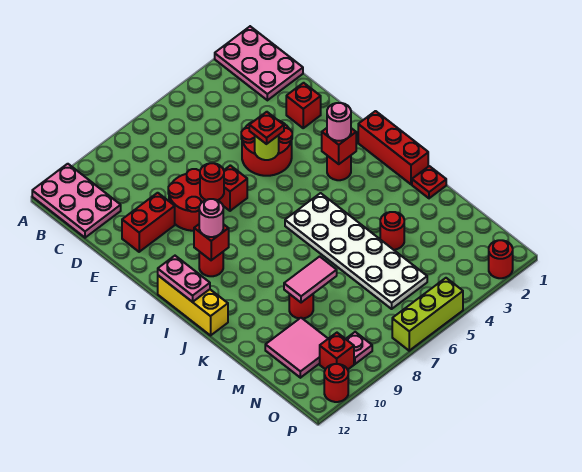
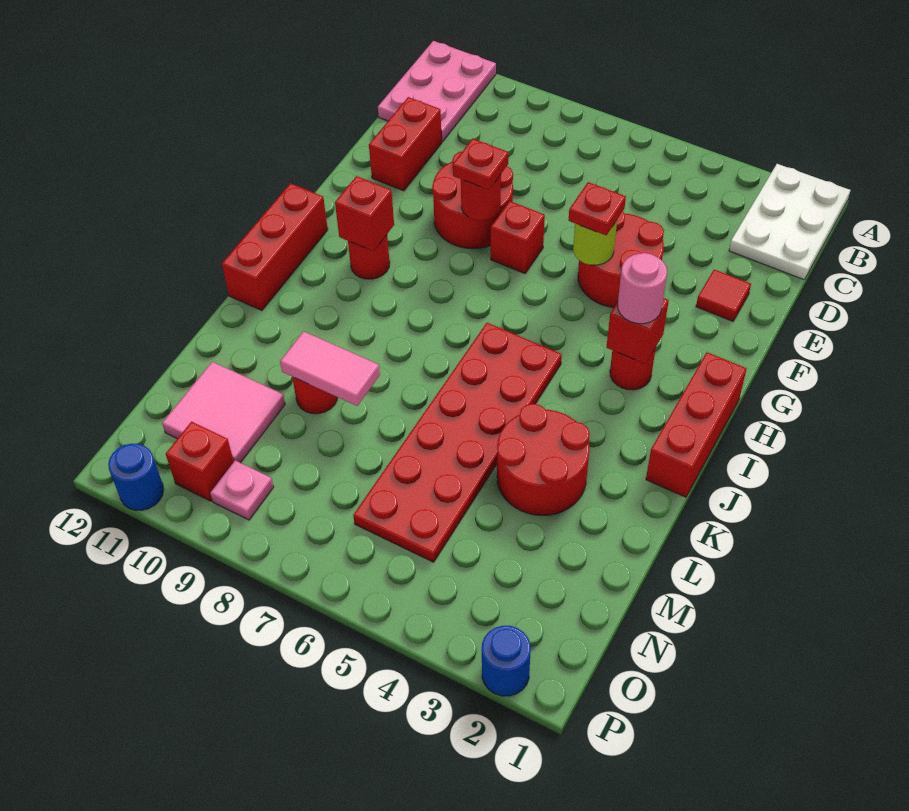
pink 2x3 plate [215,26,303,100] -> white 2x3 plate [729,164,850,280]
red 1x1 brick [286,83,321,128] -> red 1x1 tile [696,269,751,321]
red 1x2 brick [122,193,175,252] -> red 1x2 brick turned to [369,97,442,191]
pink 1x1 round brick [199,199,223,237] -> none
yellow 1x3 brick [158,276,228,335] -> red 1x3 brick [222,183,328,310]
pink 1x2 plate [158,256,210,302] -> none
white 2x6 plate [285,193,427,309] -> red 2x6 plate [353,323,562,562]
red 1x1 plate [412,166,446,198] -> red 1x1 plate moved to [453,139,509,190]
red 1x1 round brick [380,212,404,250] -> red 2x2 round brick [497,404,590,516]
red 1x1 round brick [489,240,513,278] -> blue 1x1 round brick [482,626,531,696]
lime 1x3 brick [392,278,463,351] -> none
red 1x1 round brick [324,364,348,402] -> blue 1x1 round brick [108,444,164,510]

